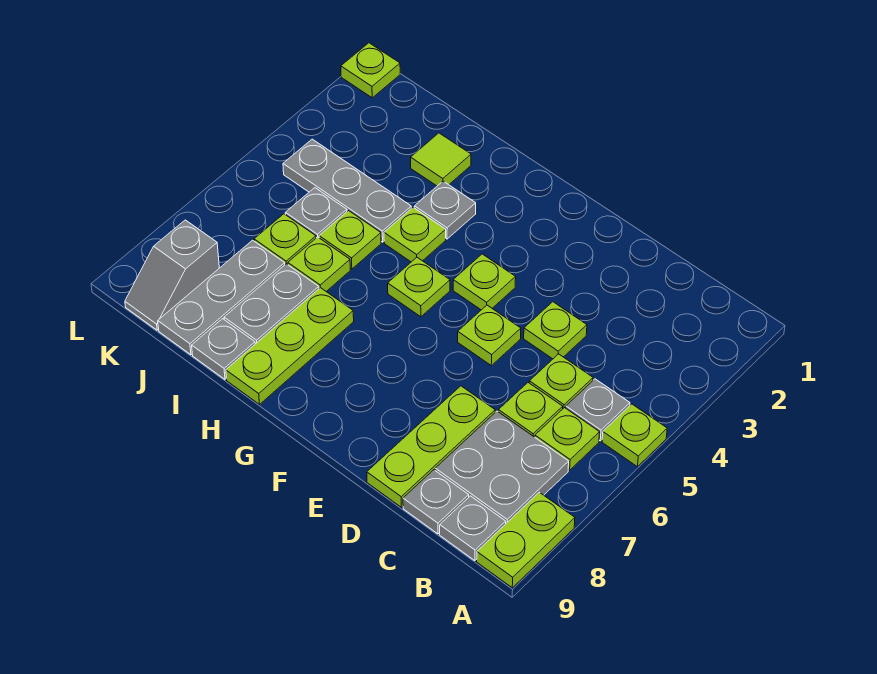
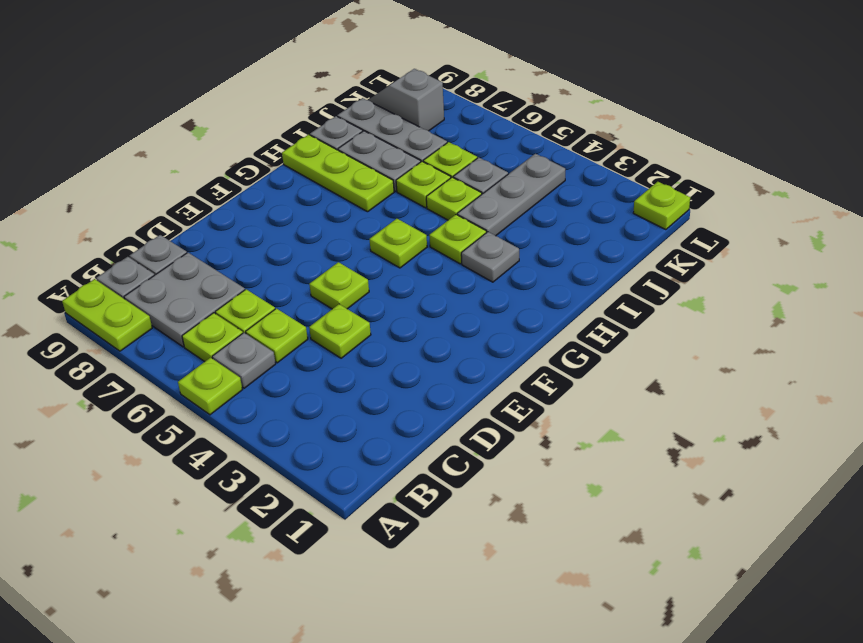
lime 1x3 plate [367,386,495,507] -> none
lime 1x1 plate [453,254,516,310] -> none
lime 1x1 tile [411,133,471,186] -> none

